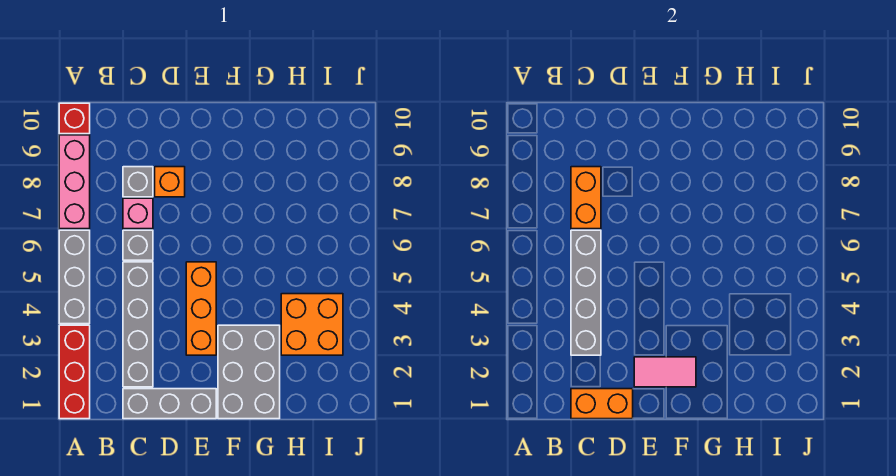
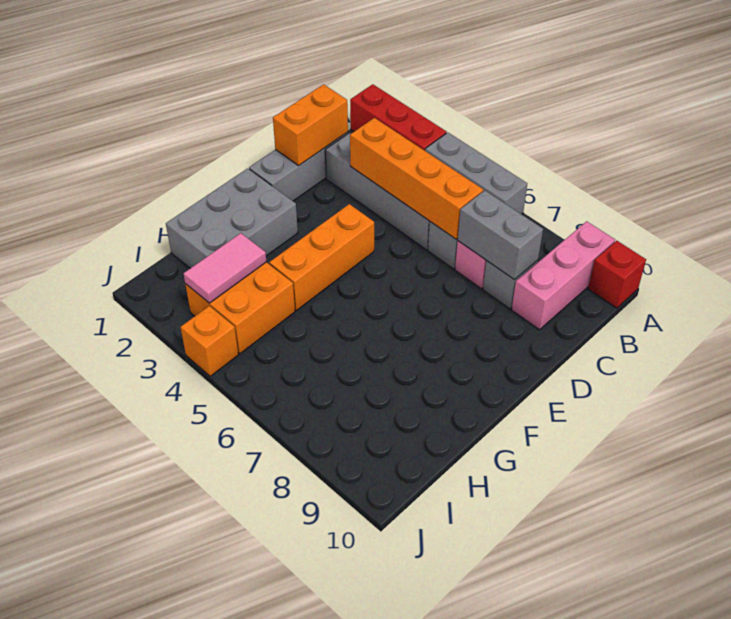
pink 1x3 brick [59,135,90,229] -> pink 1x3 brick turned to [512,221,615,330]
grey 1x4 brick [571,230,601,355] -> orange 1x4 brick [350,118,483,239]
orange 1x2 brick [571,167,601,229] -> grey 1x2 brick [458,190,543,280]
orange 1x1 brick [155,167,185,197] -> orange 1x1 brick moved to [181,306,238,376]
pink 1x2 tile [634,357,696,387] -> pink 1x2 tile moved to [184,233,266,303]
orange 1x3 brick [186,262,216,355] -> orange 1x3 brick turned to [269,204,374,310]
grey 2x3 brick [218,325,280,419] -> grey 2x3 brick turned to [166,168,298,268]

